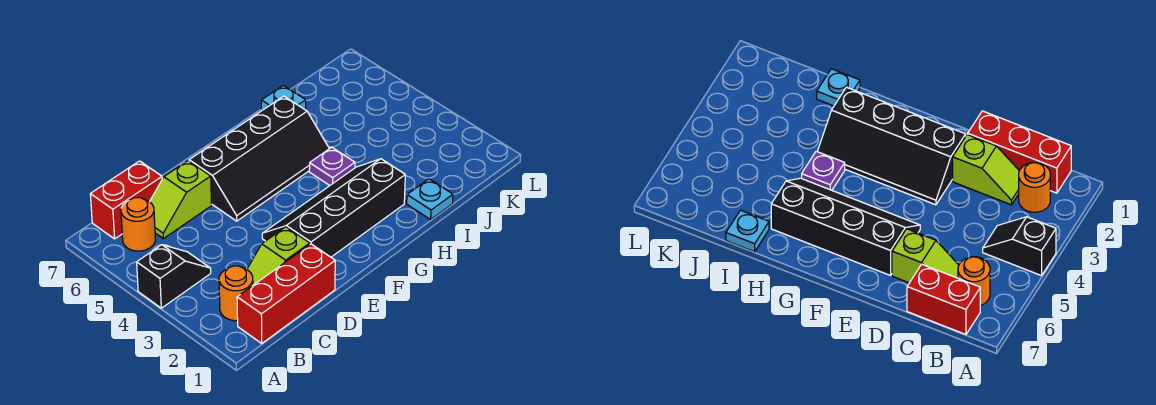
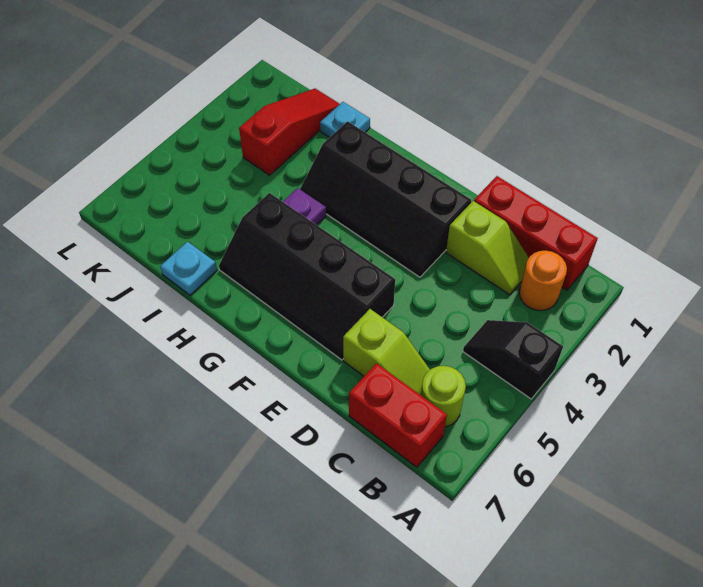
orange 1x1 round brick [121,198,155,251] -> lime 1x1 round brick [421,366,466,427]
black 2x4 slope [189,96,329,221] -> black 2x4 slope turned to [219,193,395,360]
none -> red 1x3 slope [239,89,340,175]

